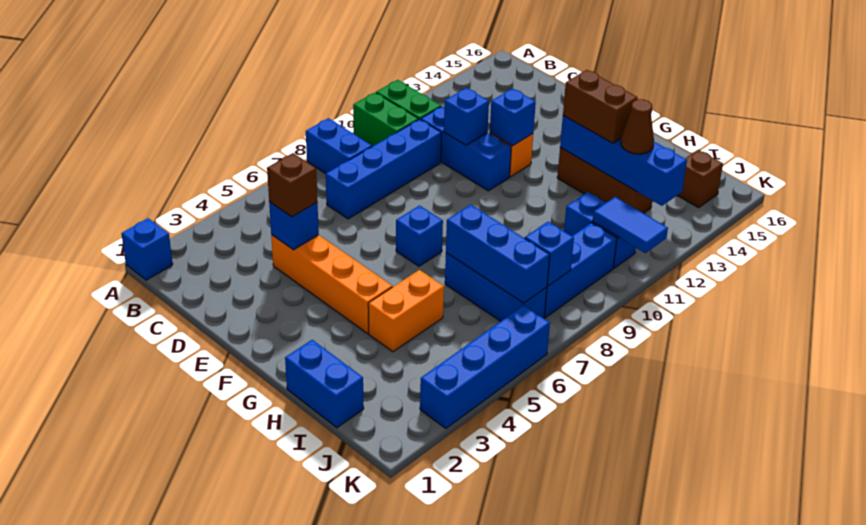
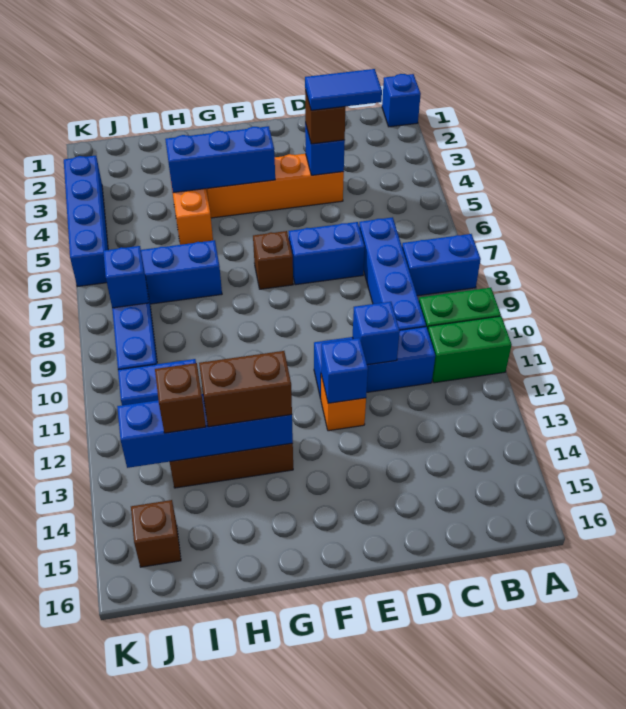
blue 1x1 brick [396,206,443,266] -> brown 1x1 brick [253,231,293,289]
blue 1x2 brick [285,340,364,428] -> blue 1x2 brick moved to [289,222,365,285]
blue 1x3 brick [446,205,550,303] -> blue 1x3 brick moved to [165,126,275,193]
brown 1x1 cone [621,99,654,154] -> brown 1x1 brick [155,363,206,433]
blue 1x2 tile [593,197,668,253] -> blue 1x2 tile moved to [305,69,382,110]

